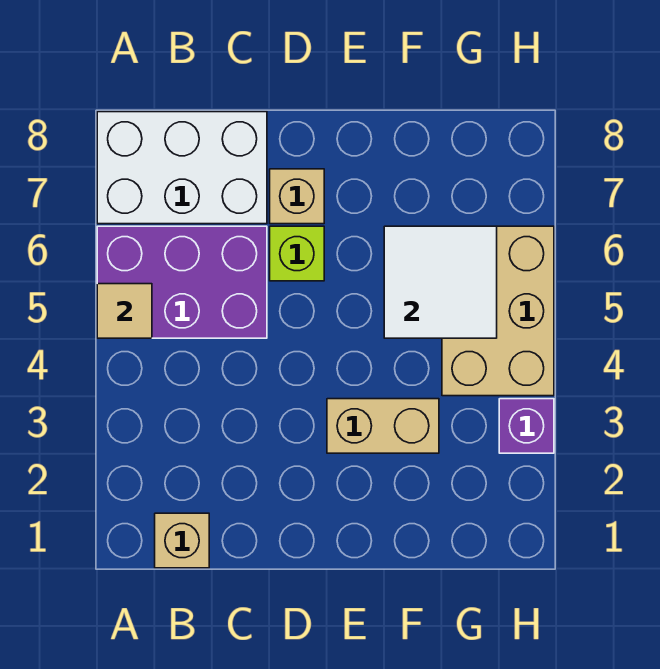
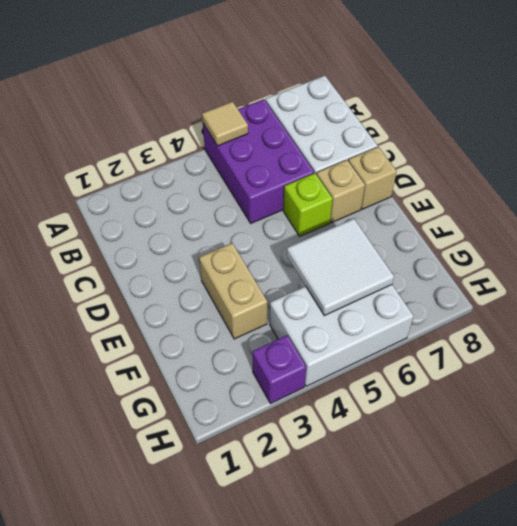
tan 1x1 brick [155,513,209,568] -> tan 1x1 brick moved to [349,147,397,209]
tan 2x3 brick [442,226,554,396] -> white 2x3 brick [270,285,414,386]

